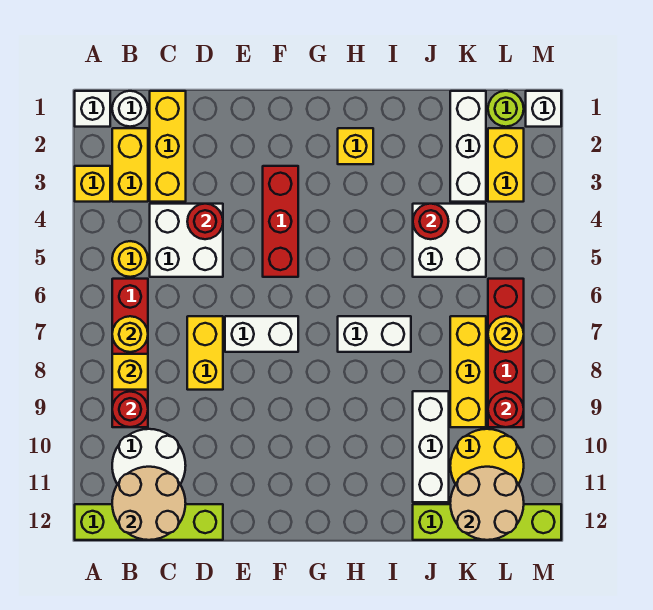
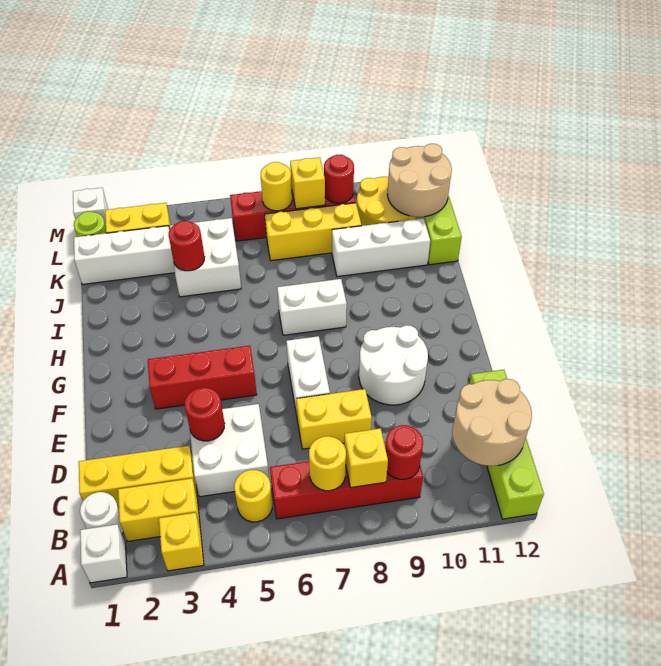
white 2x2 round brick [112,429,186,484] -> white 2x2 round brick moved to [359,325,428,405]
yellow 1x1 brick [338,128,373,164] -> yellow 1x1 brick moved to [290,157,325,209]
white 1x2 brick [338,316,411,352] -> white 1x2 brick turned to [277,279,347,335]

